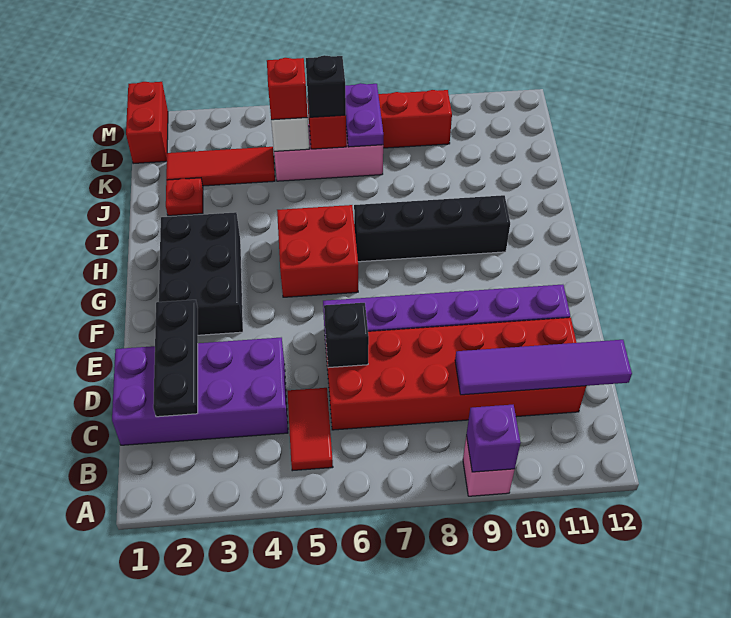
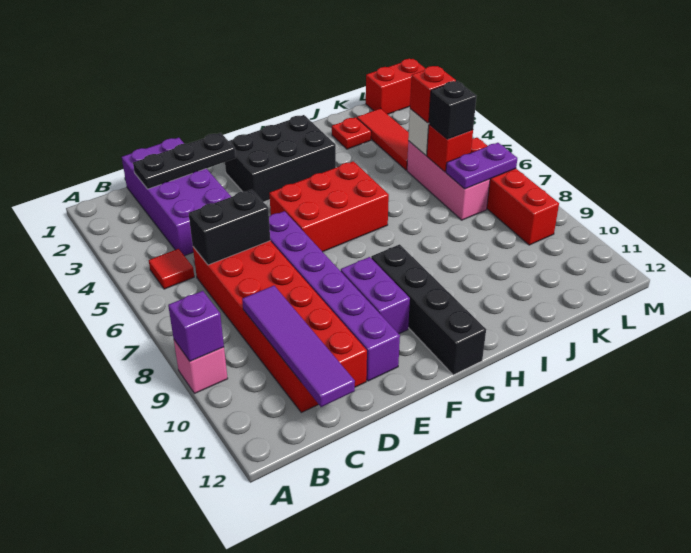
red 1x2 tile [287,388,333,471] -> red 1x1 tile [149,249,194,289]
black 1x1 brick [324,303,369,368] -> black 1x2 brick [189,190,270,265]
none -> purple 1x2 brick [341,257,410,334]
red 2x2 brick [277,205,358,297] -> red 2x3 brick [269,161,389,252]
black 1x4 brick [354,195,510,262] -> black 1x4 brick moved to [371,244,486,375]

